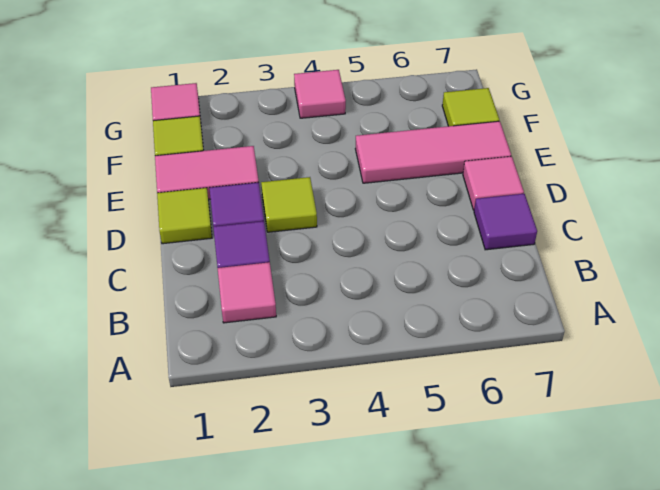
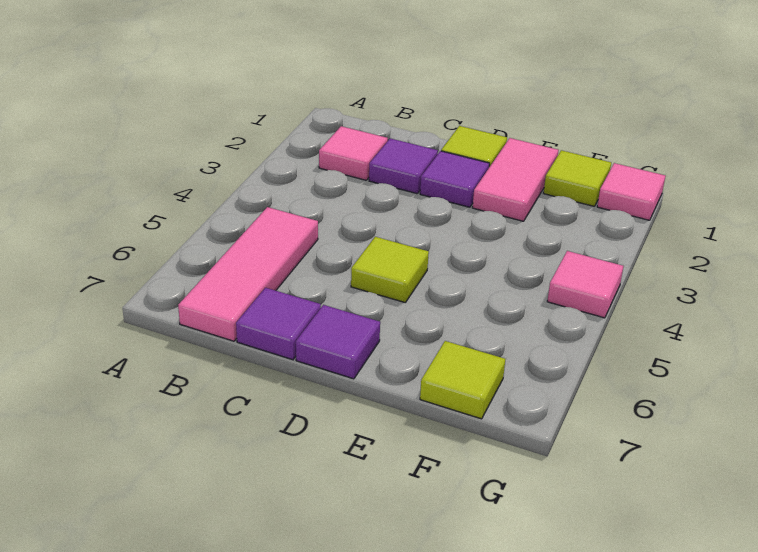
lime 1x1 tile [261,177,317,232] -> lime 1x1 tile moved to [351,237,429,302]
pink 1x1 tile [463,156,524,210] -> purple 1x1 tile [296,305,380,379]
pink 1x3 tile [355,121,511,183] -> pink 1x3 tile moved to [178,207,318,341]

